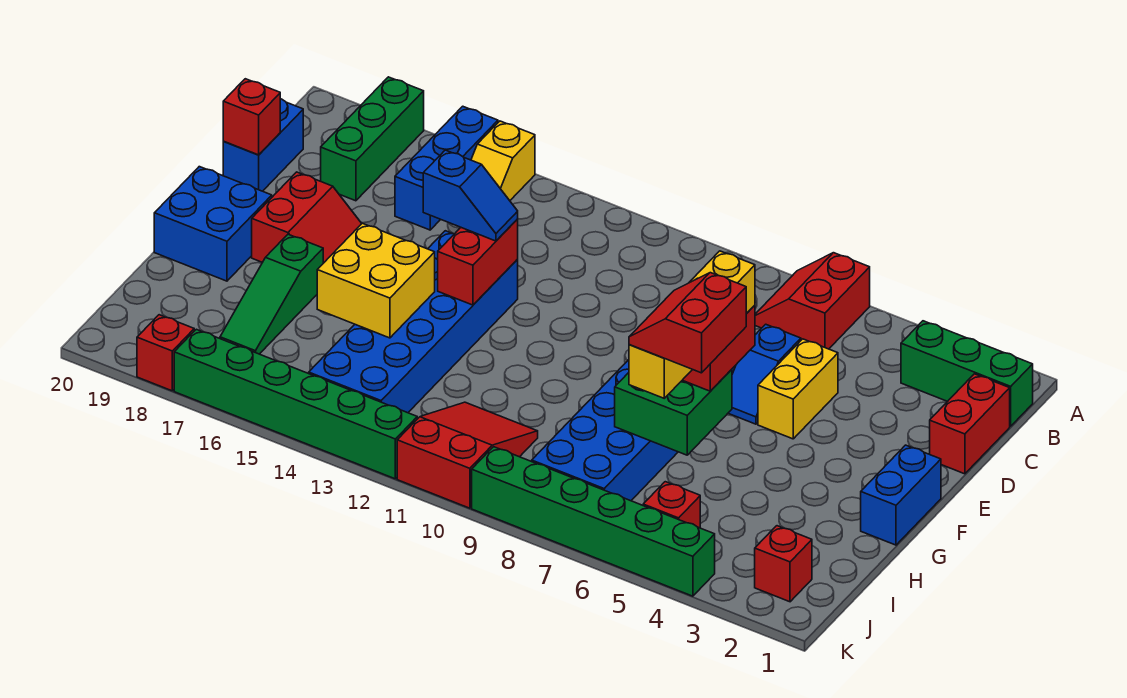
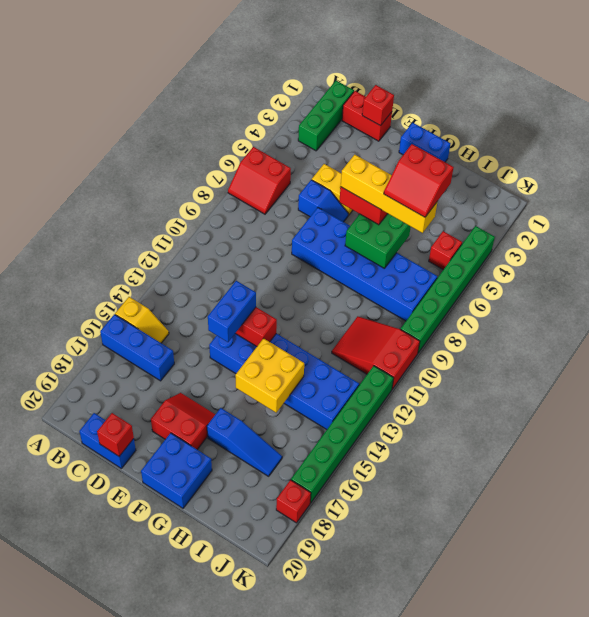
green 1x3 brick [321,77,424,201] -> none
blue 1x2 slope [423,150,518,241] -> blue 1x2 brick [208,281,256,342]
green 1x3 slope [220,234,323,354] -> blue 1x3 slope [207,408,282,476]
red 1x1 brick [755,526,812,602] -> red 1x1 brick moved to [362,85,394,126]

